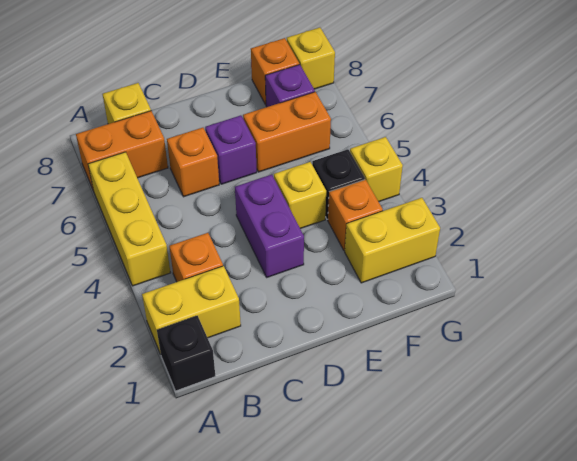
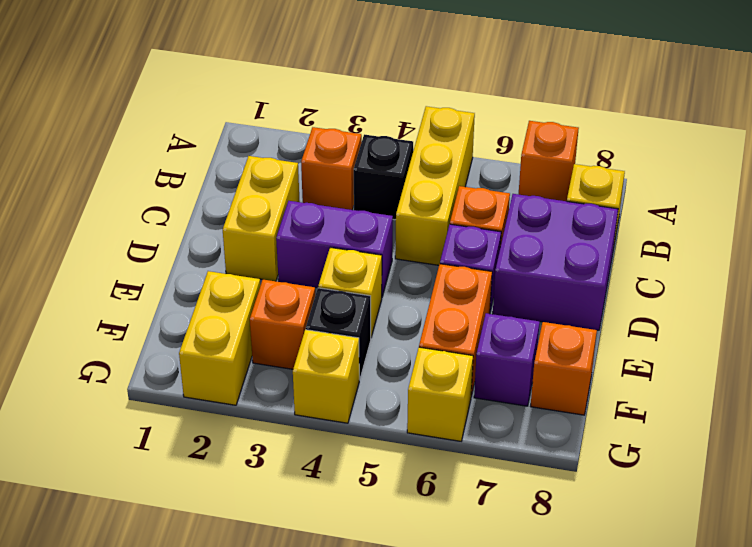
black 1x1 brick [157,316,215,391] -> black 1x1 brick moved to [354,134,413,220]
yellow 1x2 brick [142,266,241,354] -> yellow 1x2 brick moved to [223,156,300,281]
yellow 1x3 brick [88,152,171,286] -> yellow 1x3 brick turned to [395,106,475,265]
orange 1x2 brick [76,111,168,189] -> orange 1x1 brick [519,121,579,201]
none -> purple 2x2 brick [493,194,618,330]
yellow 1x1 brick [287,27,335,89] -> yellow 1x1 brick moved to [407,347,473,441]

